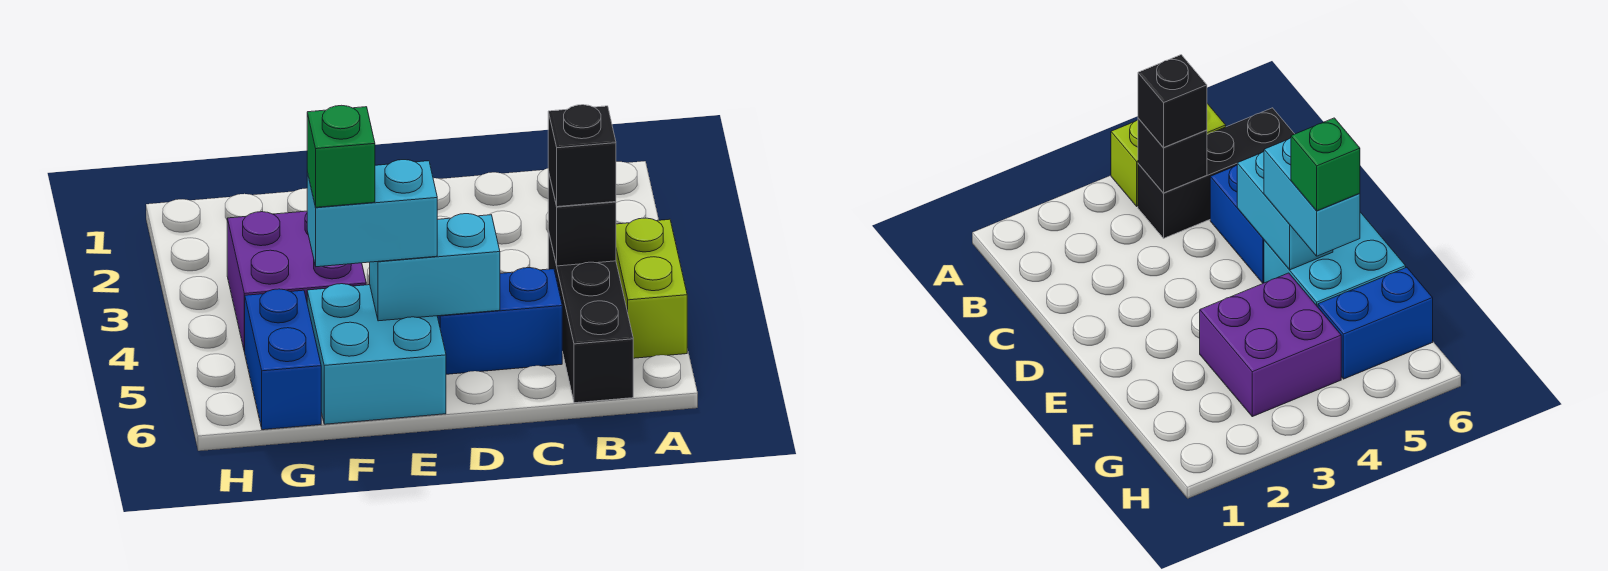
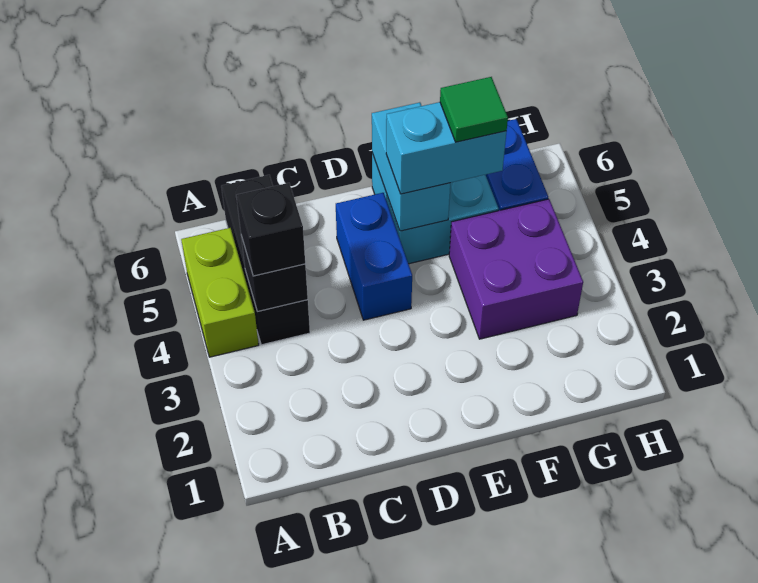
blue 1x2 brick [437,268,562,374] -> blue 1x2 brick turned to [336,193,412,320]
cyan 1x2 brick [370,214,500,321] -> cyan 1x2 brick turned to [372,102,450,231]
green 1x1 brick [307,105,375,207] -> green 1x1 tile [440,77,508,142]

